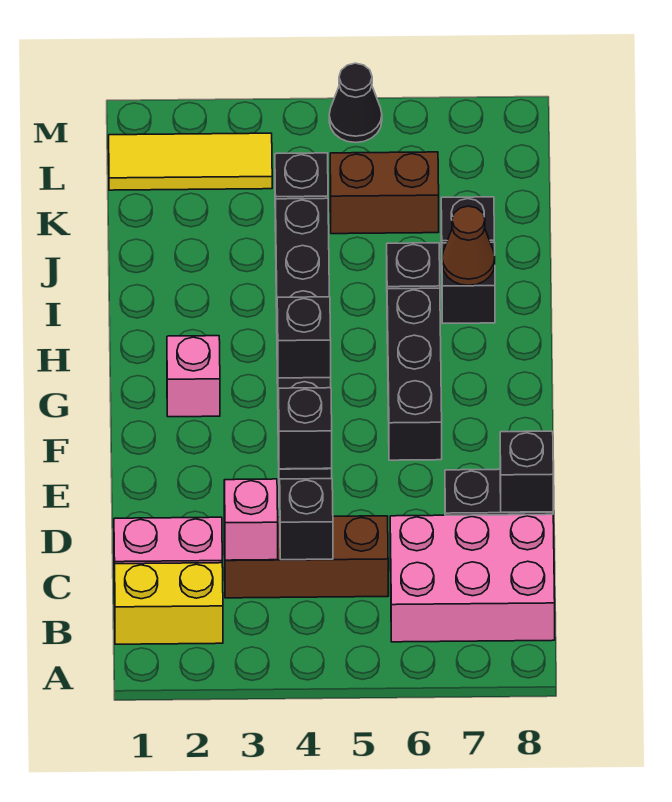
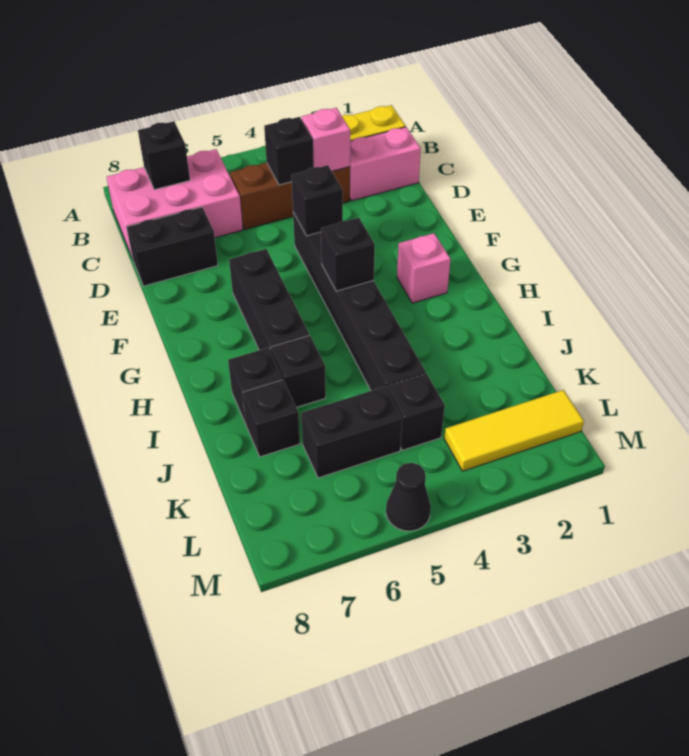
black 1x1 brick [500,431,553,512] -> black 1x1 brick moved to [138,121,190,190]
brown 1x1 cone [442,206,495,285] -> none
brown 1x2 brick [330,152,439,234] -> black 1x2 brick [301,387,402,478]

